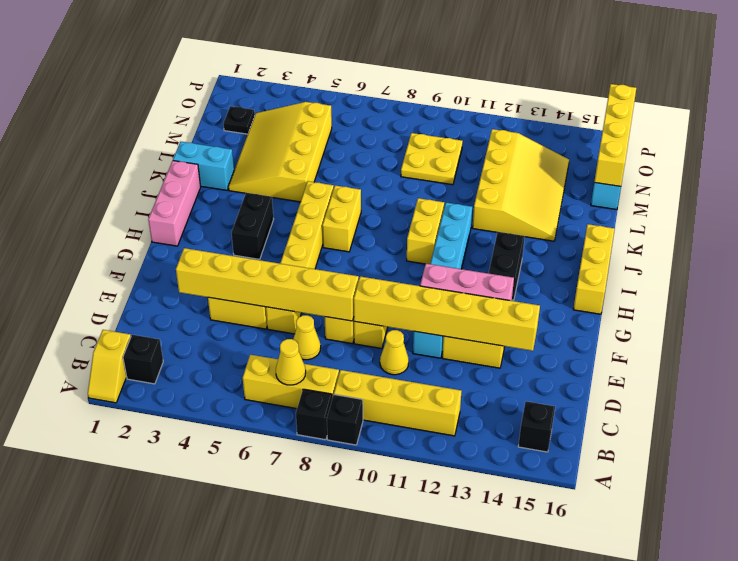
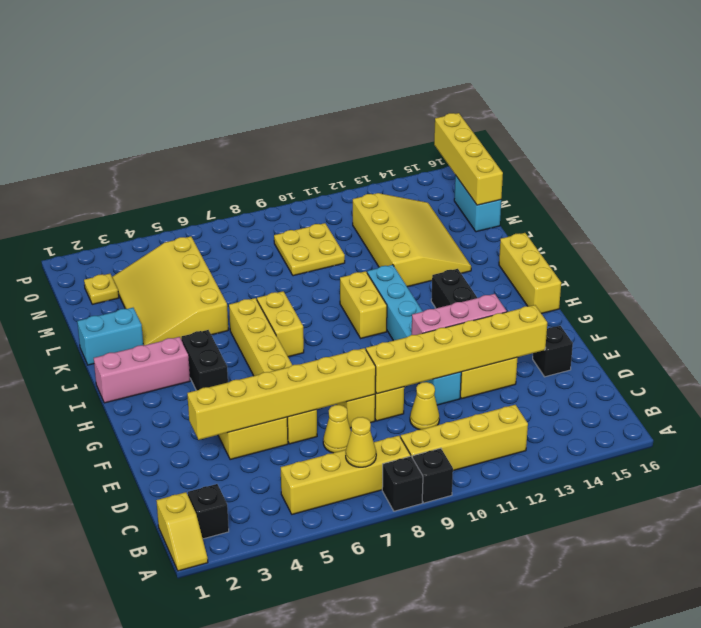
yellow 1x3 brick [243,355,339,409] -> yellow 1x4 brick [281,436,411,514]
black 1x1 brick [518,401,555,452] -> black 1x1 brick moved to [533,326,573,377]
pink 1x3 brick [148,161,201,246] -> pink 1x3 brick turned to [94,337,190,403]
black 1x1 plate [223,106,255,134] -> yellow 1x1 plate [84,274,119,304]

